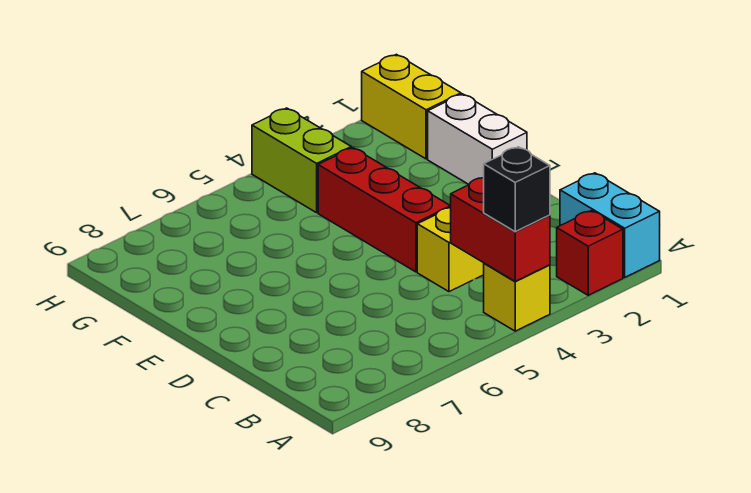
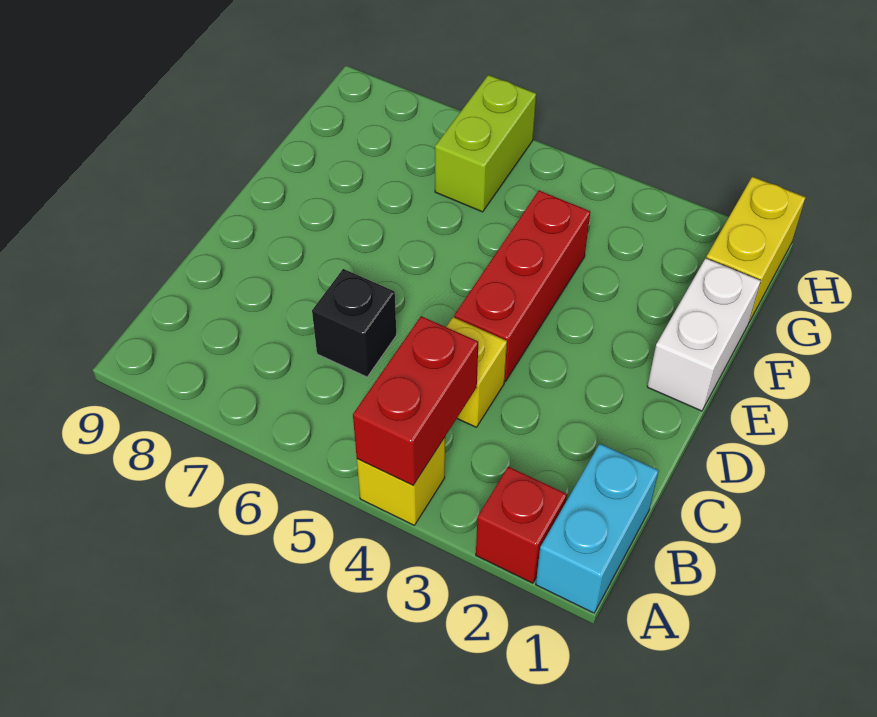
black 1x1 brick [484,147,550,232] -> black 1x1 brick moved to [312,269,396,377]
lime 1x2 brick [252,108,351,213] -> lime 1x2 brick moved to [435,75,536,212]

